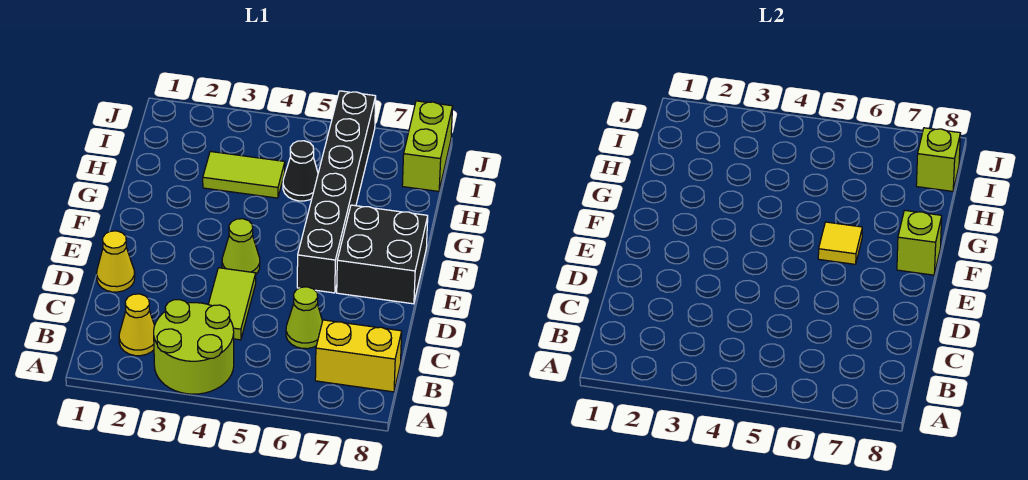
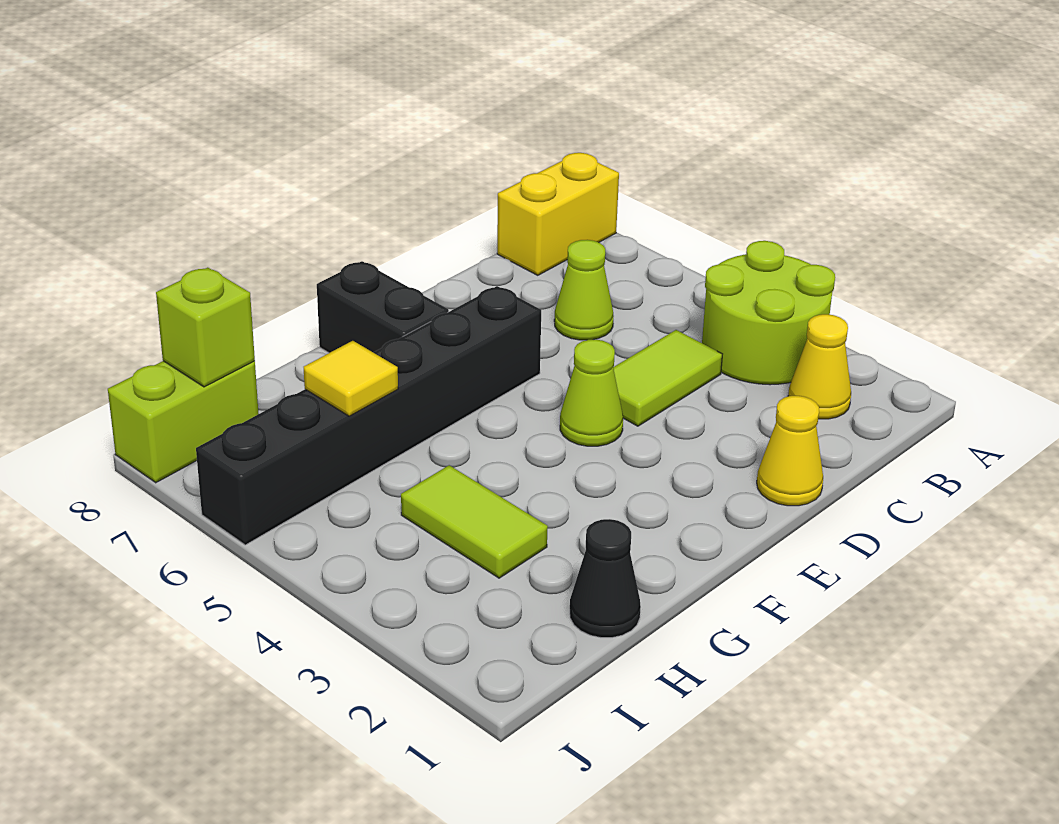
yellow 1x2 brick [315,320,402,392] -> yellow 1x2 brick turned to [497,153,619,275]
black 2x2 brick [337,205,428,304] -> black 1x2 brick [317,261,449,353]
yellow 1x1 tile [818,222,862,264] -> yellow 1x1 tile moved to [304,341,398,416]
lime 1x1 brick [897,210,942,275] -> none
black 1x1 cone [283,141,318,201] -> black 1x1 cone moved to [570,519,641,638]

